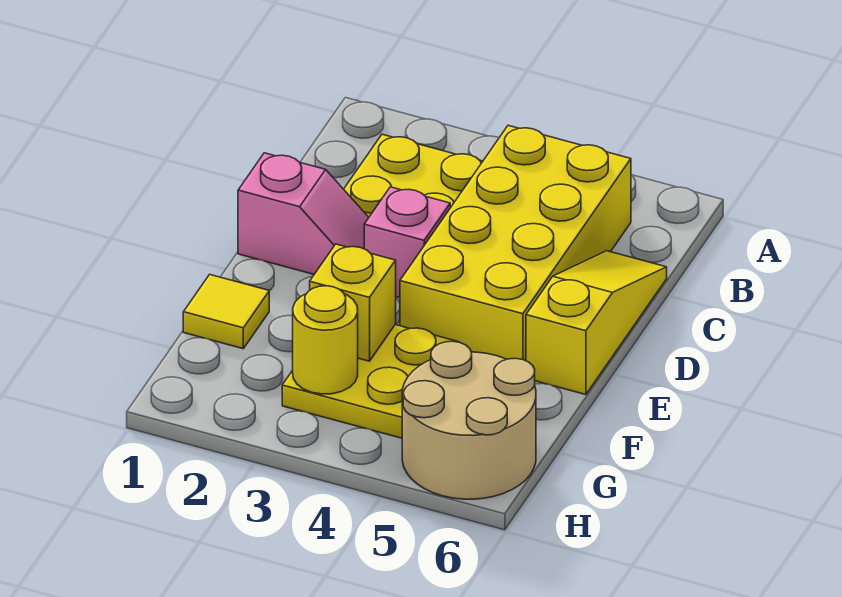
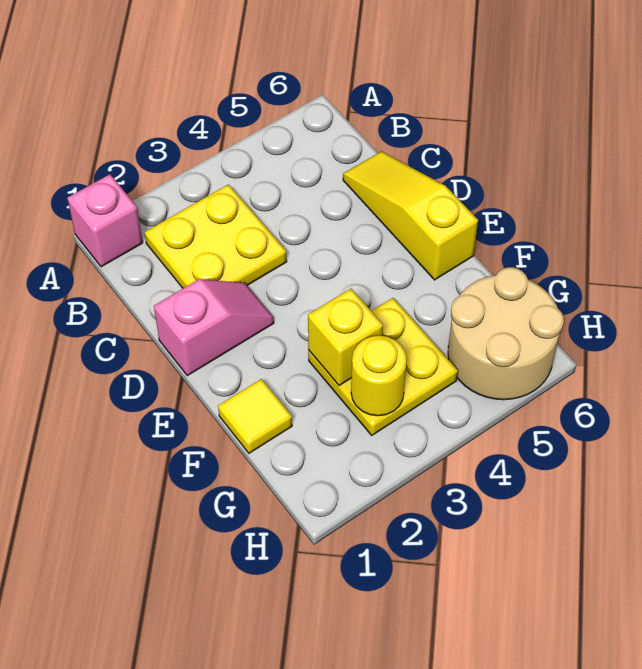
yellow 2x4 brick [400,125,631,361] -> none
pink 1x1 brick [364,187,450,298] -> pink 1x1 brick moved to [67,174,143,267]

